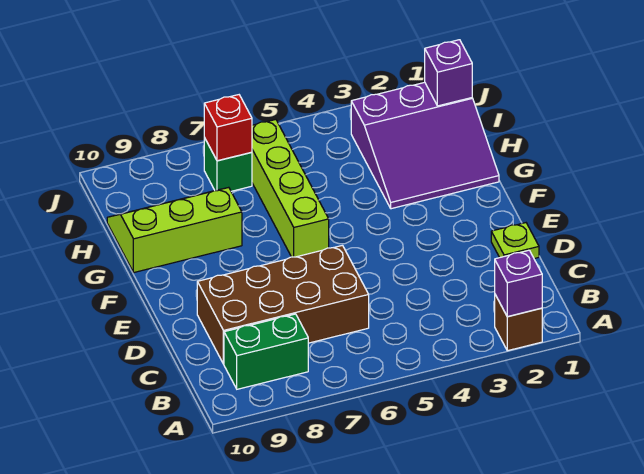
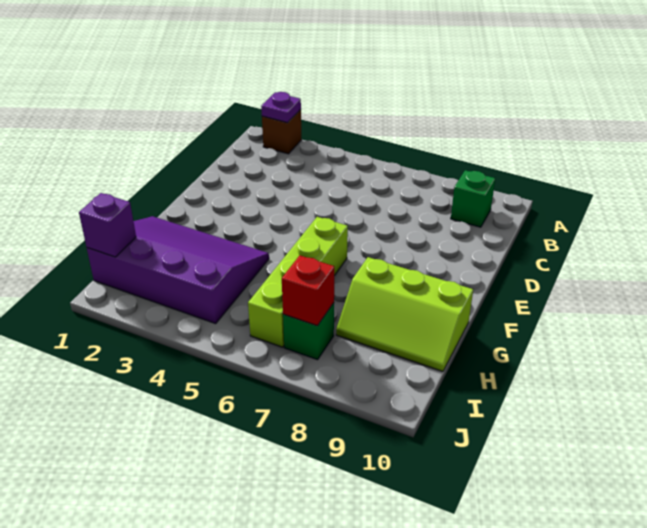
purple 1x1 brick [495,250,542,317] -> purple 1x1 plate [261,92,301,123]
green 1x2 brick [224,314,308,389] -> green 1x1 brick [451,170,495,227]
brown 2x4 brick [197,245,369,364] -> none
lime 1x1 plate [491,223,539,259] -> none
purple 3x3 slope [351,82,499,209] -> purple 3x4 slope [87,216,269,324]

